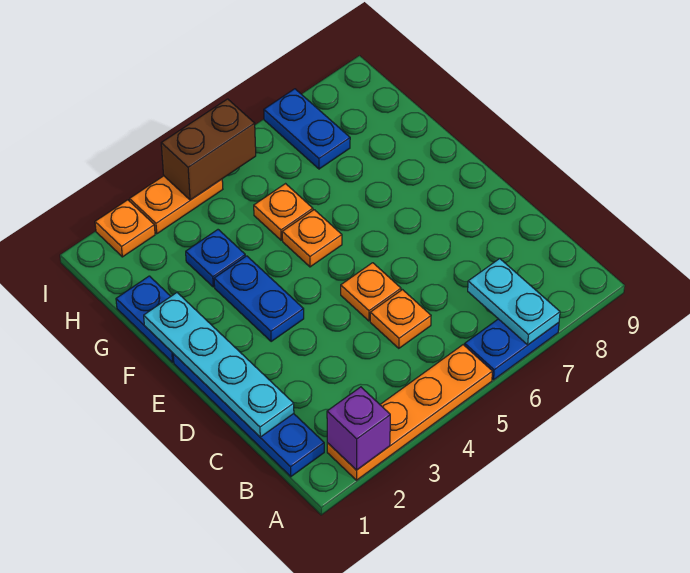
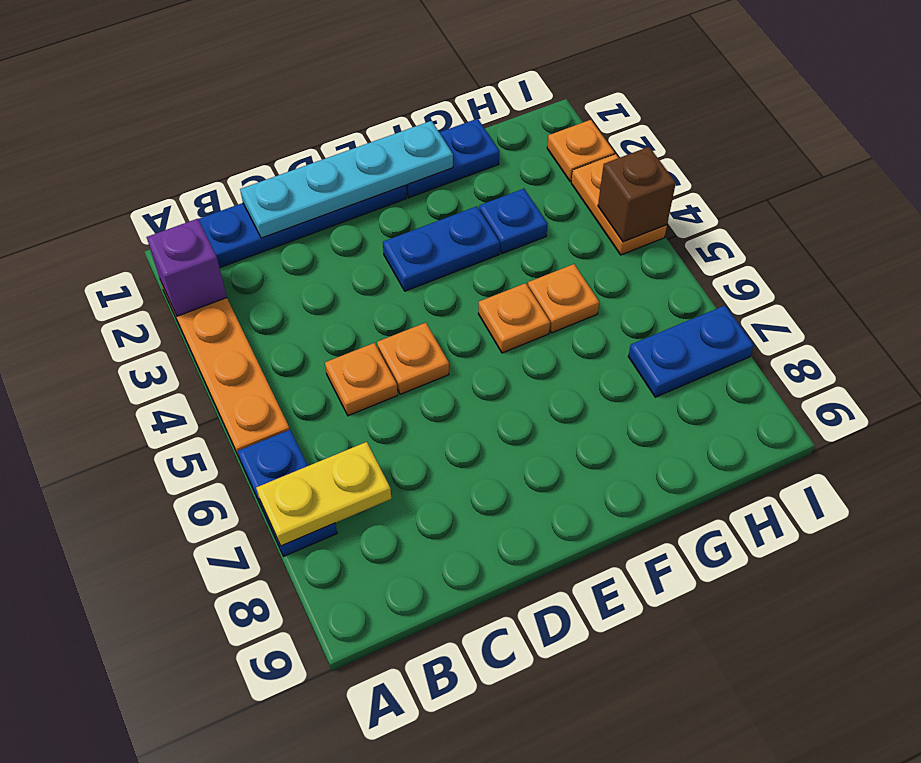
cyan 1x2 plate [468,258,560,345] -> yellow 1x2 plate [256,442,392,546]
brown 1x2 brick [161,99,256,200] -> brown 1x1 brick [598,147,676,242]

